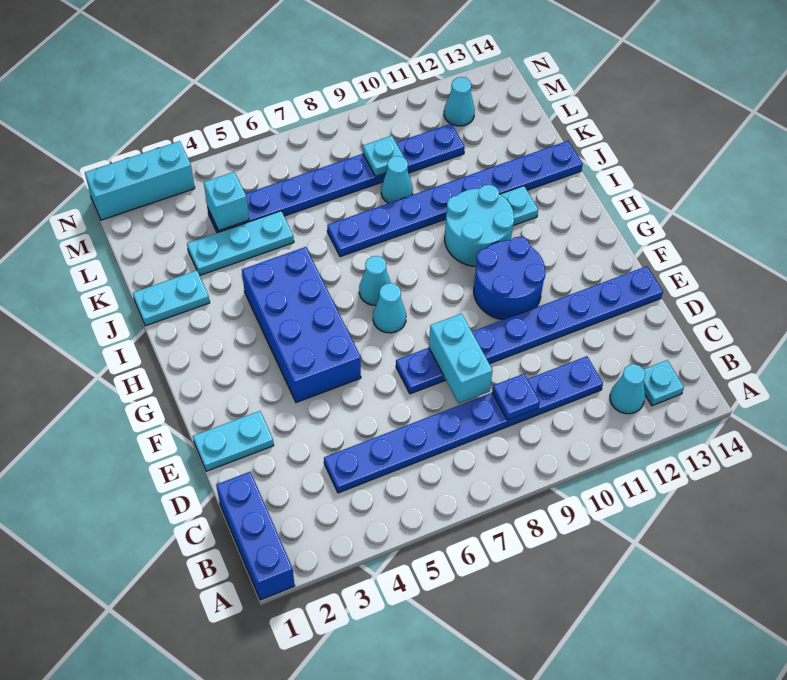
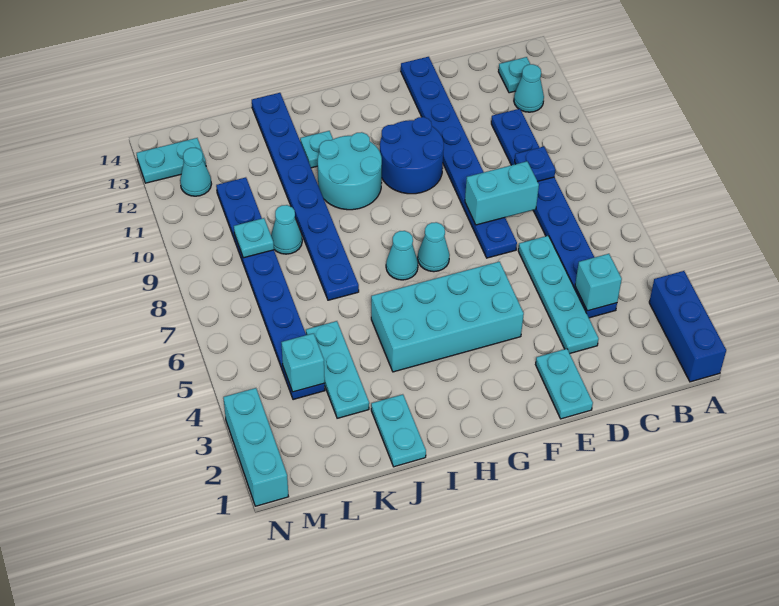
blue 1x3 brick [216,472,295,600] -> blue 1x3 brick turned to [649,271,726,382]
none -> cyan 1x1 brick [575,254,622,311]
none -> cyan 1x4 plate [518,236,599,353]
blue 2x4 brick [242,247,361,402] -> cyan 2x4 brick [371,262,524,372]
none -> cyan 1x2 plate [137,138,206,183]

